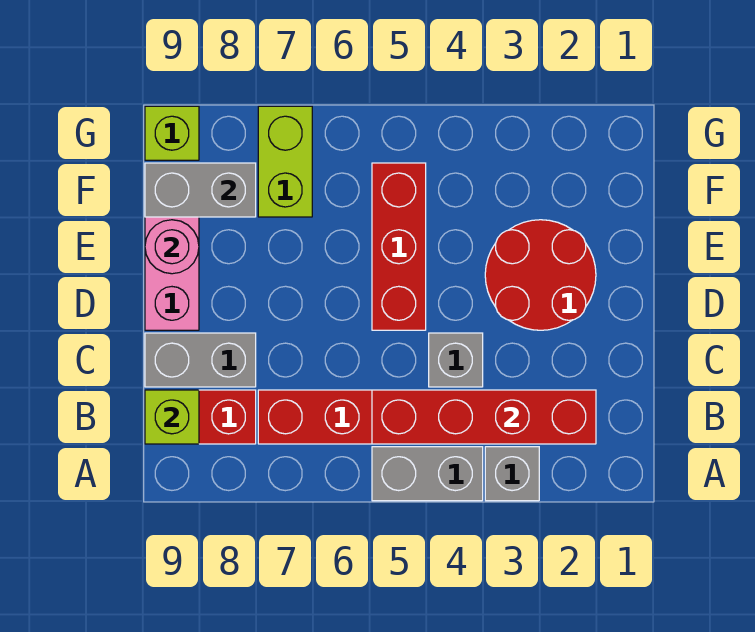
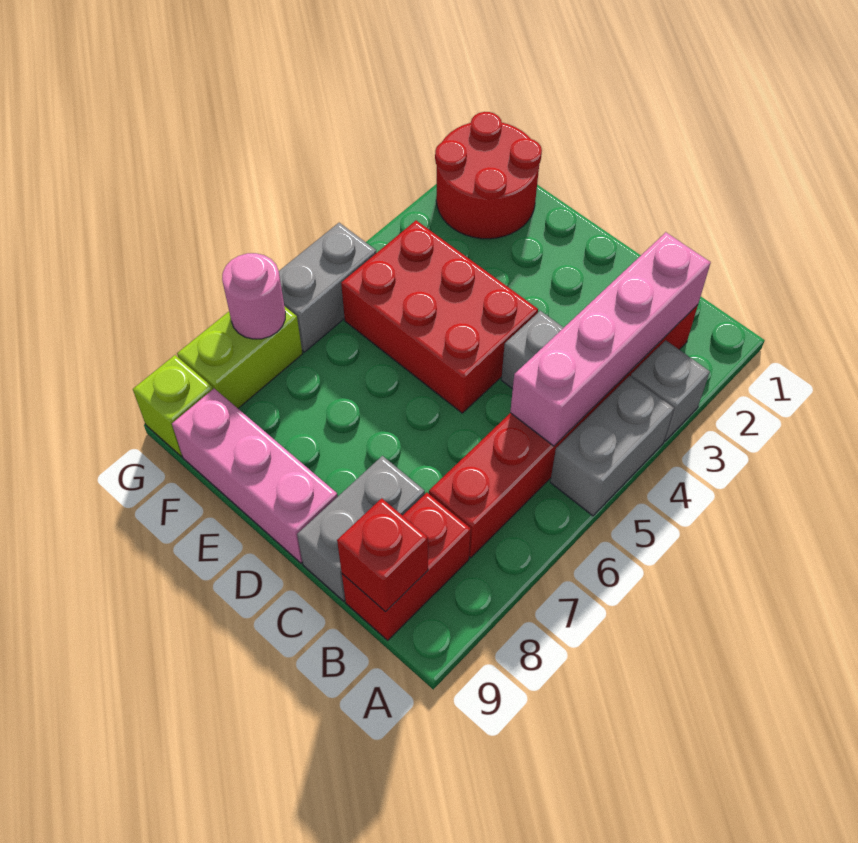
red 1x4 brick [372,390,596,444] -> pink 1x4 brick [510,232,711,446]
lime 1x1 brick [145,390,199,444] -> red 1x1 brick [337,498,428,612]
red 2x2 round brick [485,220,596,330] -> red 2x2 round brick moved to [435,112,542,239]
red 1x3 brick [372,163,426,330] -> red 2x3 brick [341,220,538,413]
pink 1x1 round brick [145,220,199,274] -> pink 1x1 round brick moved to [222,253,285,339]
lime 1x2 brick [258,106,312,217] -> lime 1x2 brick turned to [177,306,303,408]
grey 1x2 brick [145,163,256,217] -> grey 1x2 brick moved to [279,223,376,352]

